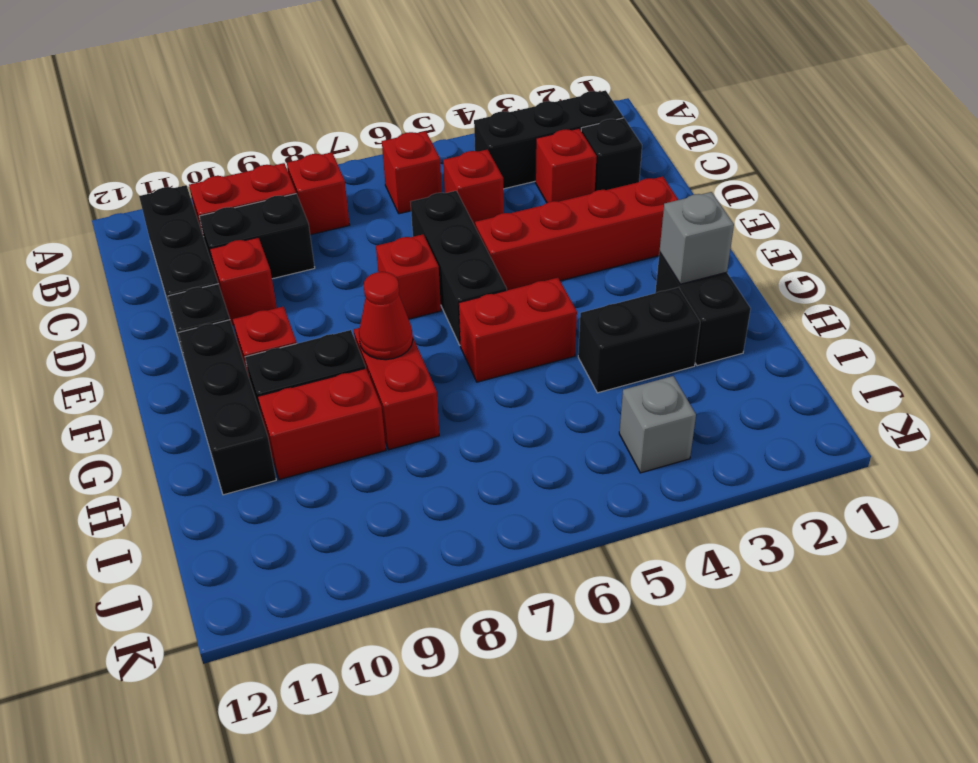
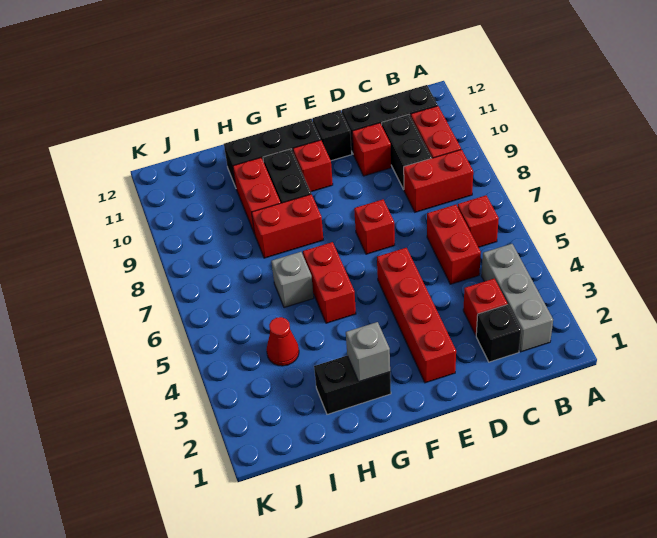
black 1x3 brick [474,90,623,189] -> grey 1x3 brick [482,244,553,352]
red 1x1 brick [287,152,350,235] -> red 1x2 brick [404,150,473,212]
red 1x1 brick [443,149,504,226] -> red 1x2 brick [427,205,481,284]
black 1x3 brick [411,191,507,345] -> none
red 1x1 cone [359,272,413,360] -> red 1x1 cone moved to [266,317,299,366]
black 1x2 brick [578,287,700,393] -> none
grey 1x1 brick [619,376,696,473] -> grey 1x1 brick moved to [271,252,314,308]

